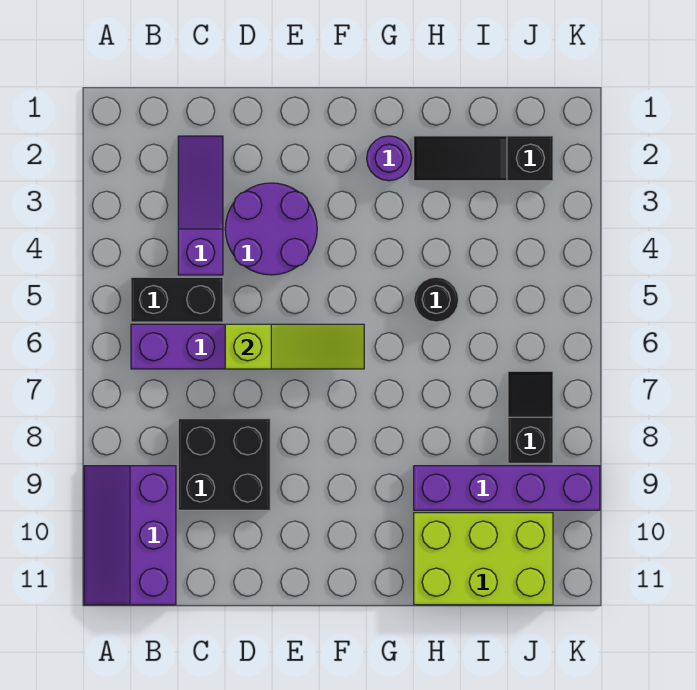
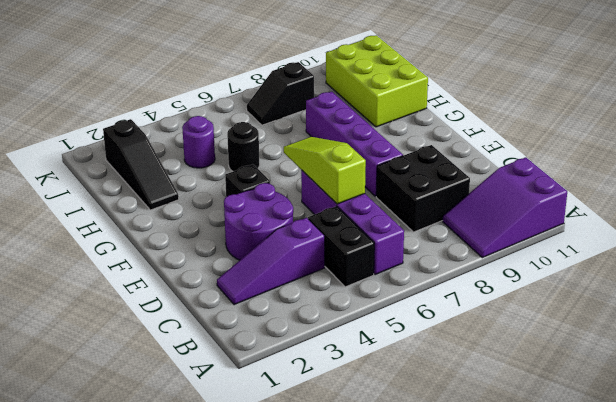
purple 2x3 slope [84,466,176,605] -> purple 2x3 slope turned to [443,157,567,258]
none -> black 1x1 brick [225,164,270,197]
purple 1x1 round brick [367,136,412,181] -> purple 1x1 round brick moved to [182,116,215,168]
purple 1x4 brick [414,466,600,510] -> purple 1x4 brick moved to [306,92,403,197]

